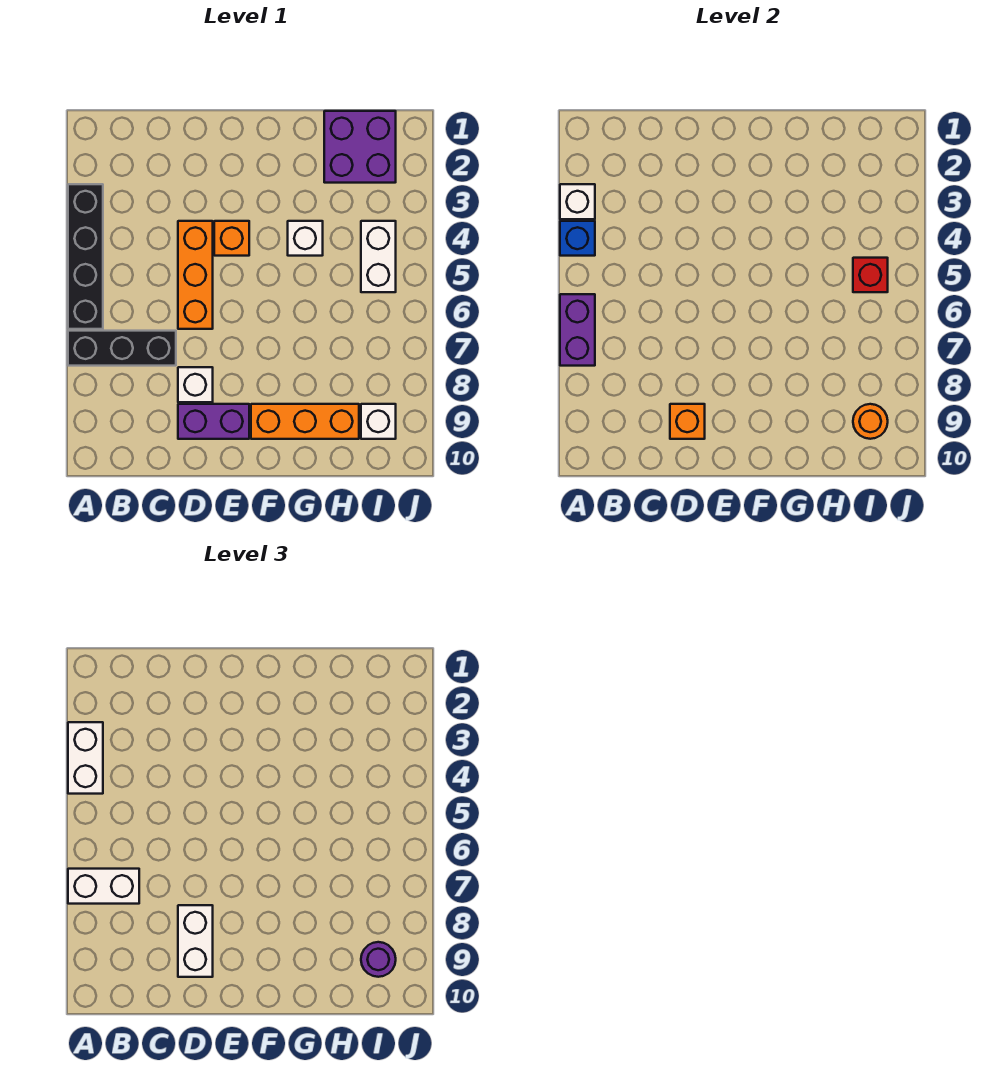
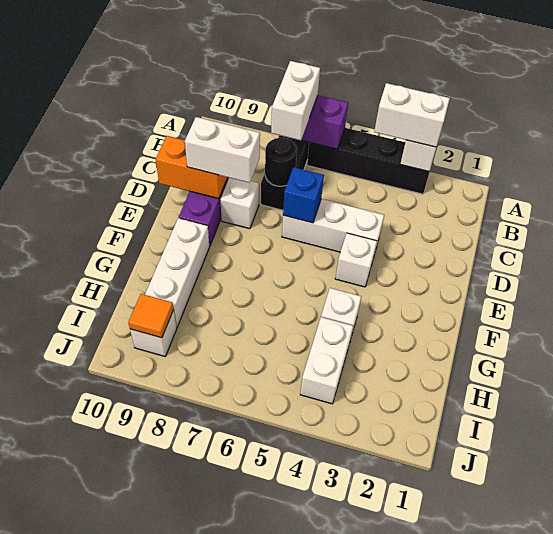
blue 1x1 brick [560,221,595,256] -> blue 1x1 brick moved to [283,167,324,223]
none -> black 1x1 round brick [265,138,297,186]
orange 1x3 brick [178,221,213,329] -> white 1x3 brick [282,199,384,254]
orange 1x1 brick [670,404,705,439] -> orange 1x2 brick [156,136,228,199]
orange 1x1 brick [214,221,249,256] -> white 1x1 brick [335,233,377,287]
orange 1x3 brick [251,404,359,439] -> white 1x3 brick [145,218,209,327]
purple 2x2 brick [324,111,396,183] -> none
white 1x2 brick [361,221,396,292] -> white 1x2 brick turned to [300,317,353,404]
red 1x1 brick [853,258,888,292] -> none
orange 1x1 round brick [853,404,888,439] -> orange 1x1 tile [128,294,174,338]
purple 1x1 round brick [361,942,396,977] -> none

